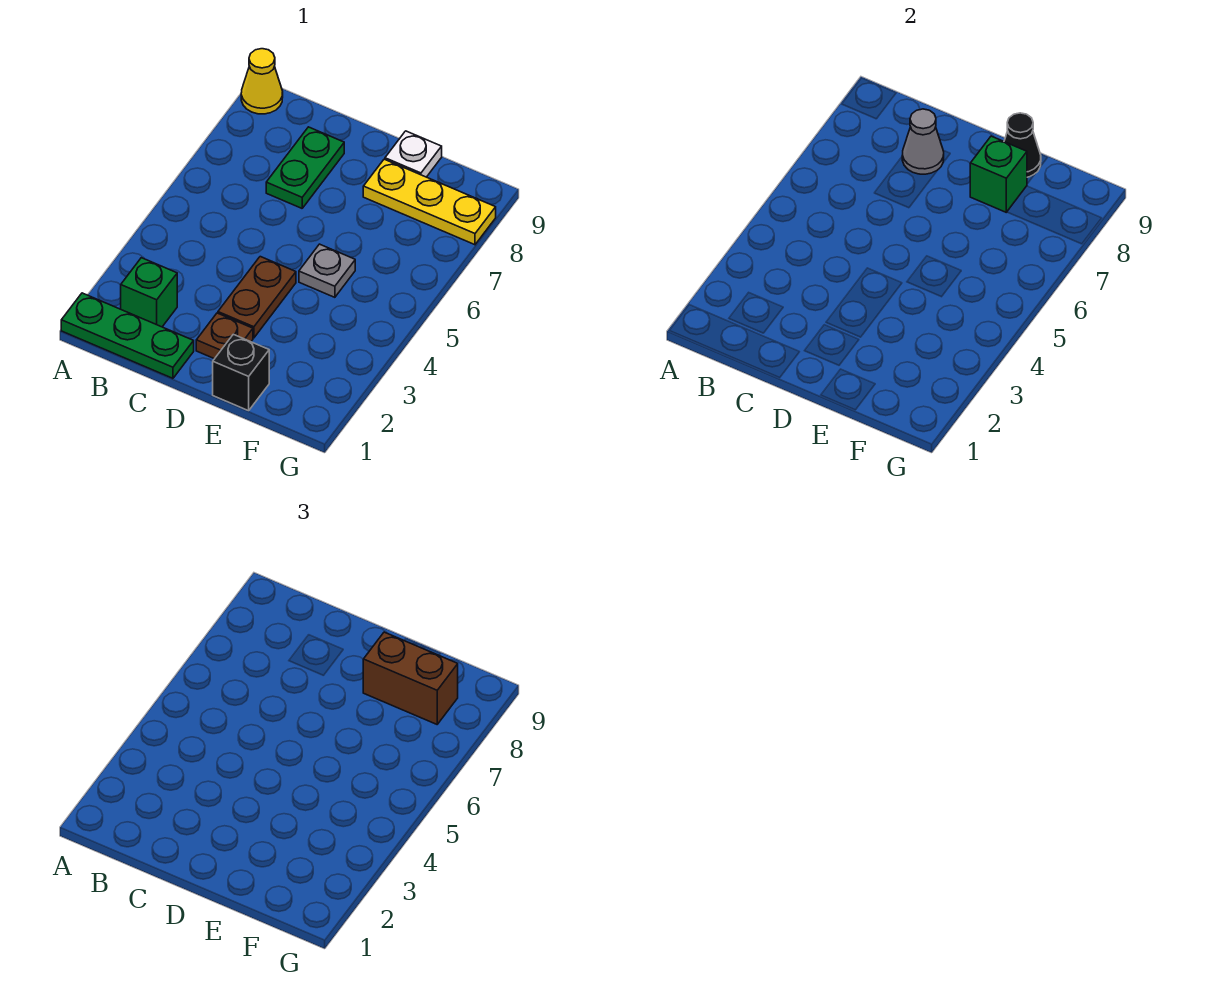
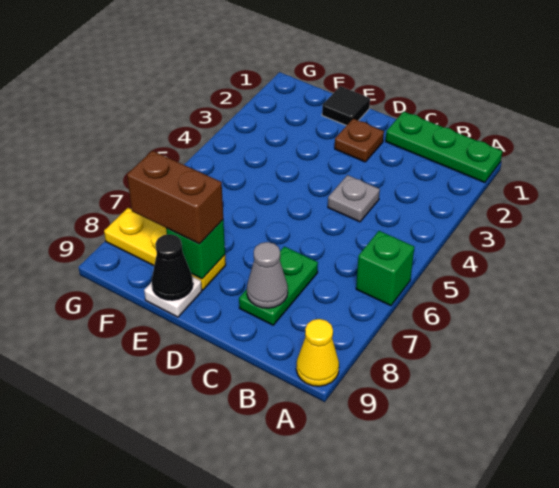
green 1x1 brick [121,258,177,327] -> green 1x1 brick moved to [356,231,414,306]
brown 1x2 plate [218,257,296,338] -> none
black 1x1 brick [213,334,269,411] -> black 1x1 tile [322,86,370,126]
grey 1x1 plate [299,244,355,297] -> grey 1x1 plate moved to [328,175,380,222]

